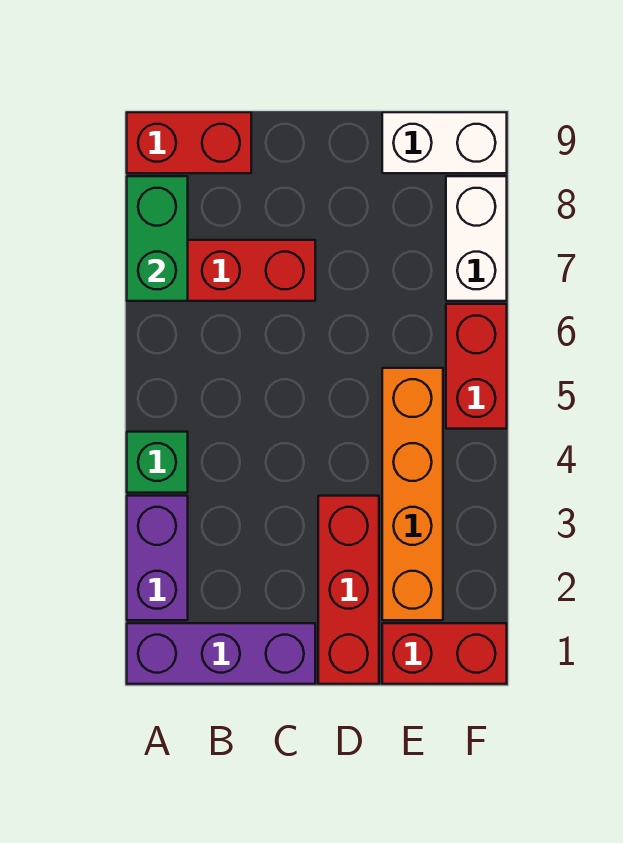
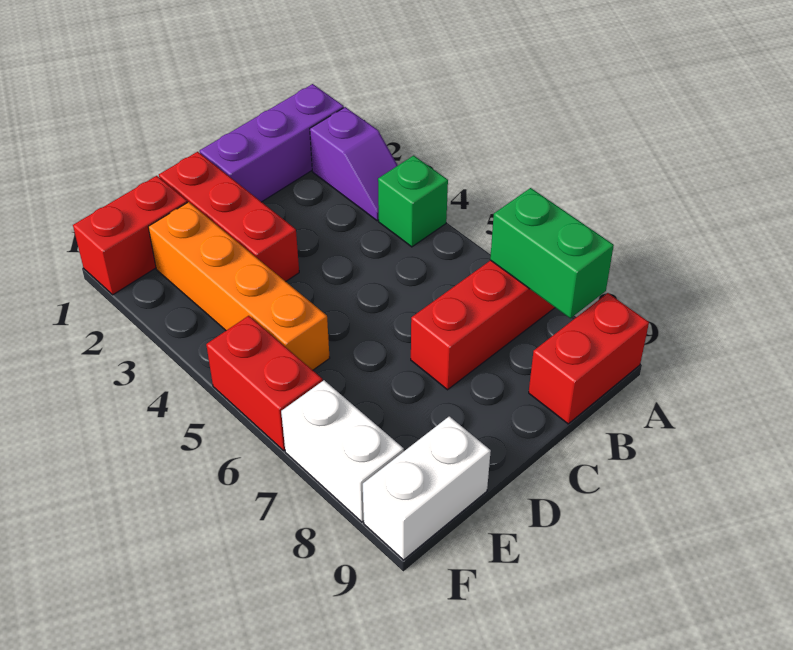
purple 1x2 brick [127,496,188,620] -> purple 1x2 slope [310,107,398,221]

